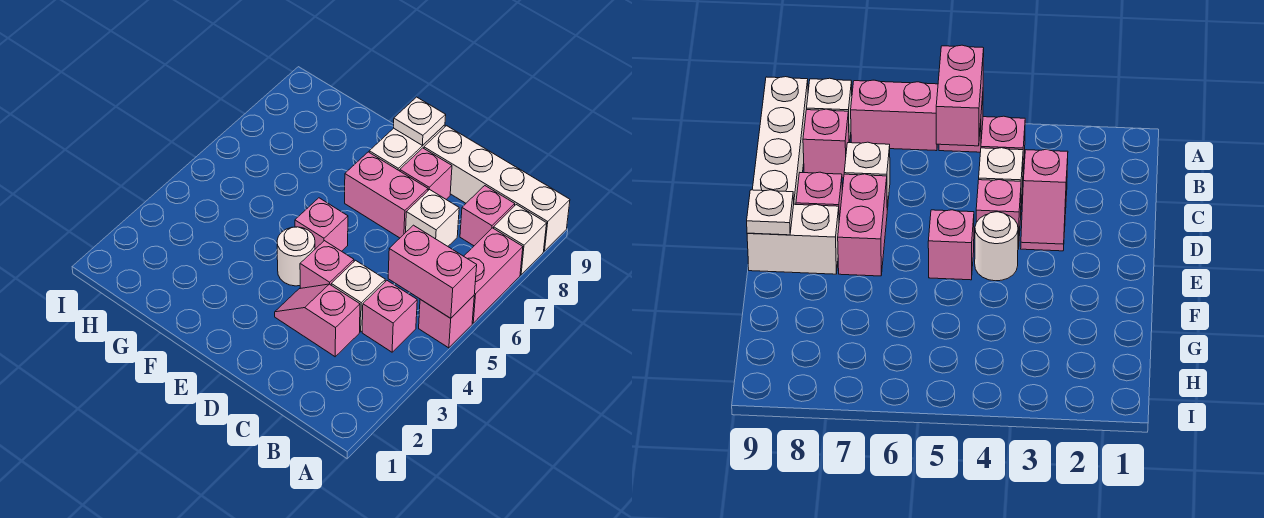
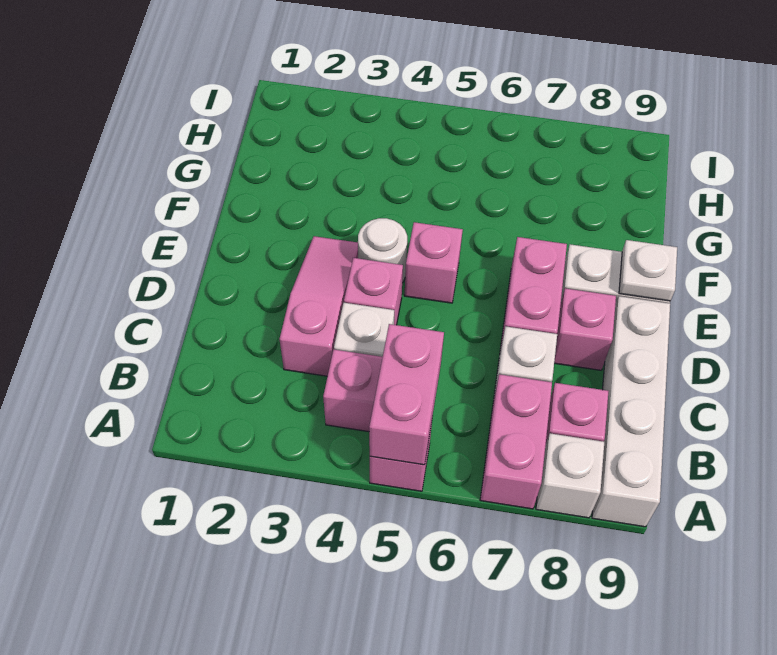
pink 1x2 brick [464,228,523,323] -> pink 1x2 brick turned to [480,374,552,509]
pink 1x2 slope [275,284,360,357] -> pink 1x3 slope [280,236,358,376]

